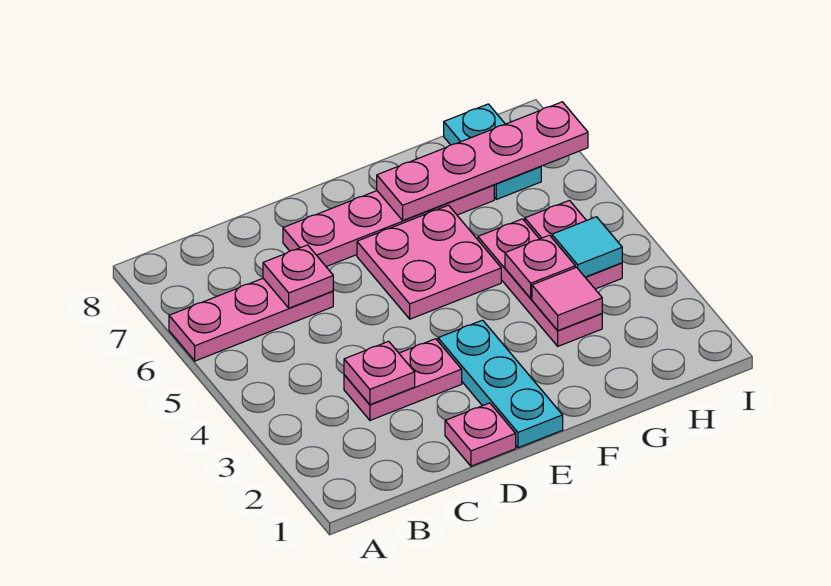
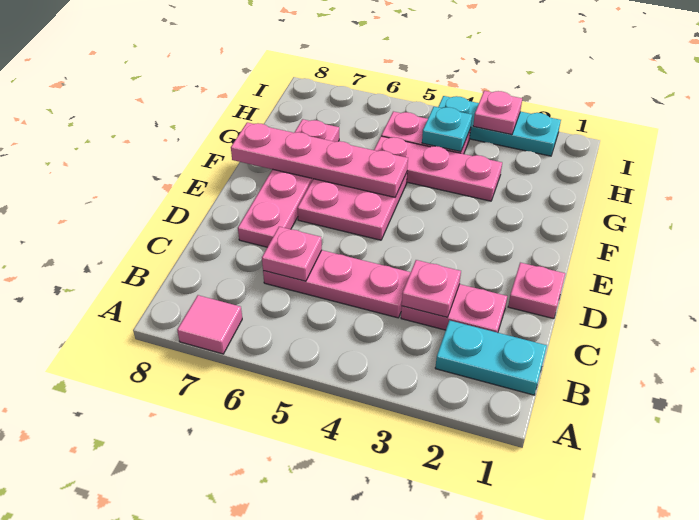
pink 1x3 plate [169,278,333,361] -> pink 1x3 plate turned to [263,250,411,318]
pink 1x2 plate [344,339,462,420] -> pink 1x2 plate turned to [401,284,507,333]
cyan 1x3 plate [438,320,563,448] -> cyan 1x3 plate moved to [438,96,561,156]
pink 1x4 plate [377,102,588,220] -> pink 1x4 plate turned to [231,123,408,197]
pink 1x1 tile [532,267,602,331] -> pink 1x1 tile moved to [177,295,242,354]
pink 1x1 plate [505,235,575,298] -> pink 1x1 plate moved to [473,91,522,135]
cyan 1x1 tile [552,217,622,277] -> cyan 1x1 plate [422,107,472,152]
cyan 1x2 plate [444,104,541,199] -> cyan 1x2 plate moved to [435,320,547,395]

